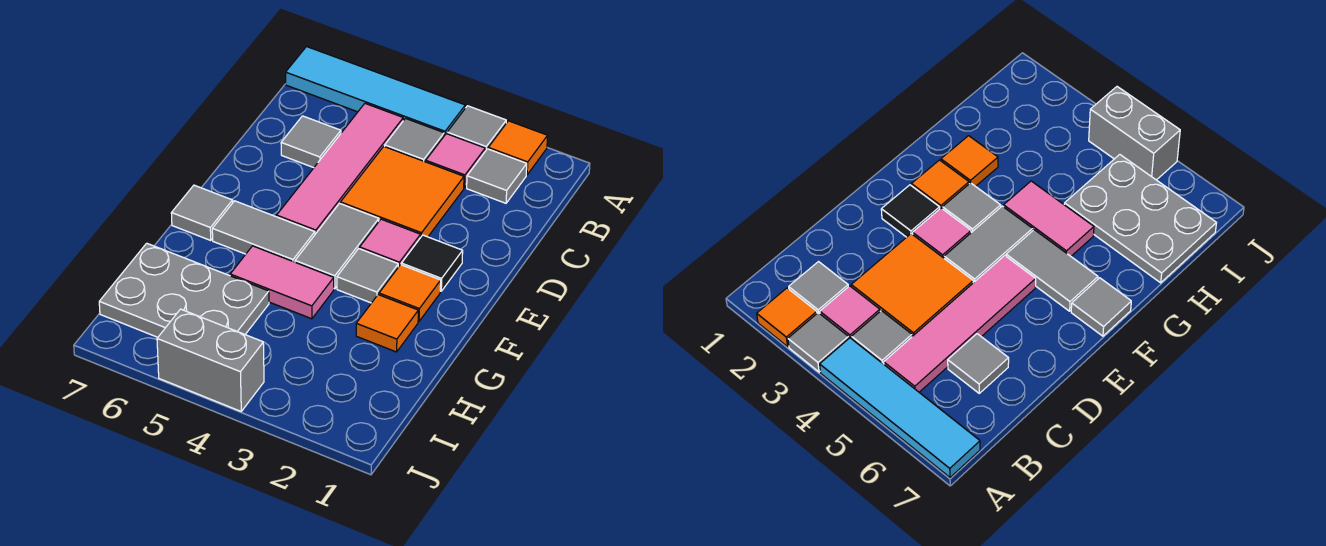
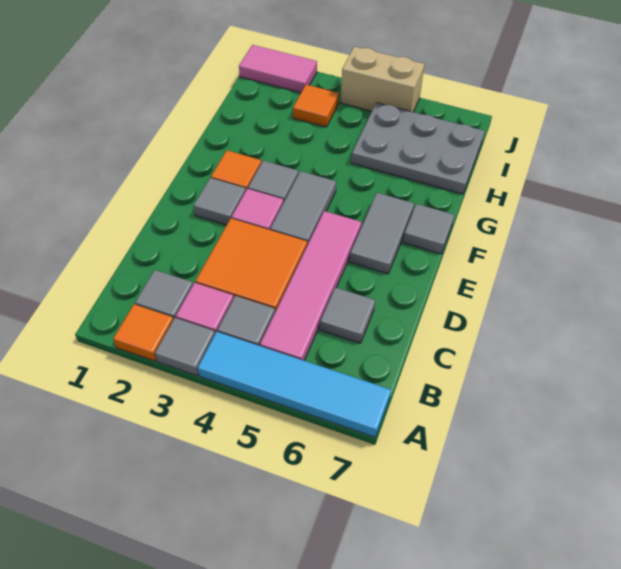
black 1x1 tile [401,235,463,291] -> grey 1x1 tile [193,178,246,225]
grey 1x2 tile [212,201,315,262] -> grey 1x2 tile turned to [350,193,414,274]
orange 1x1 tile [356,295,418,352] -> orange 1x1 tile moved to [293,85,339,127]
pink 1x2 tile [230,246,334,319] -> pink 1x2 tile moved to [239,45,317,93]
grey 1x2 brick [157,309,264,411] -> tan 1x2 brick [341,47,424,112]

